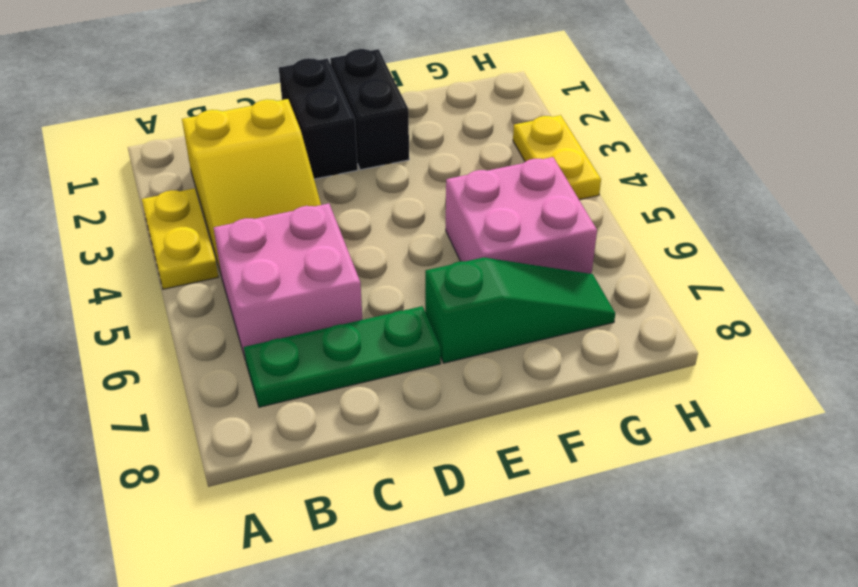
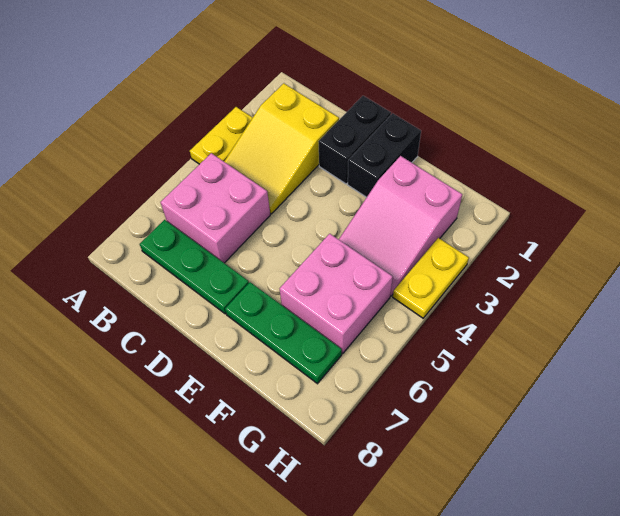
green 1x3 slope [425,257,615,363] -> green 1x3 plate [225,282,342,384]
none -> pink 2x3 slope [339,156,462,296]

